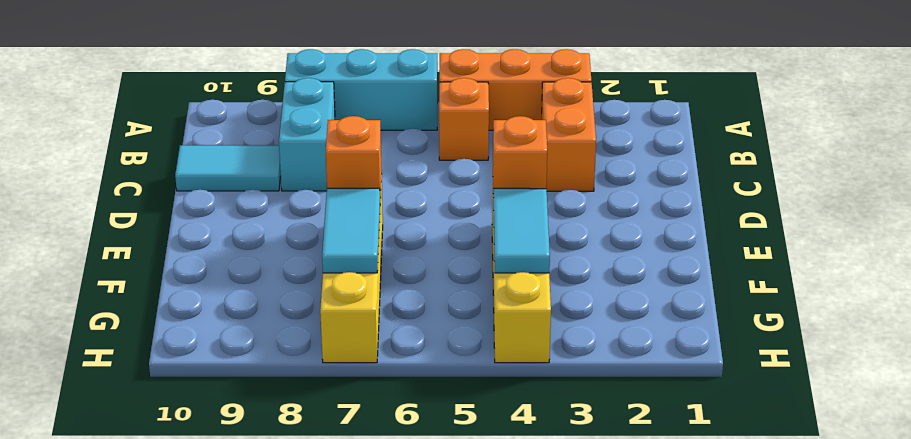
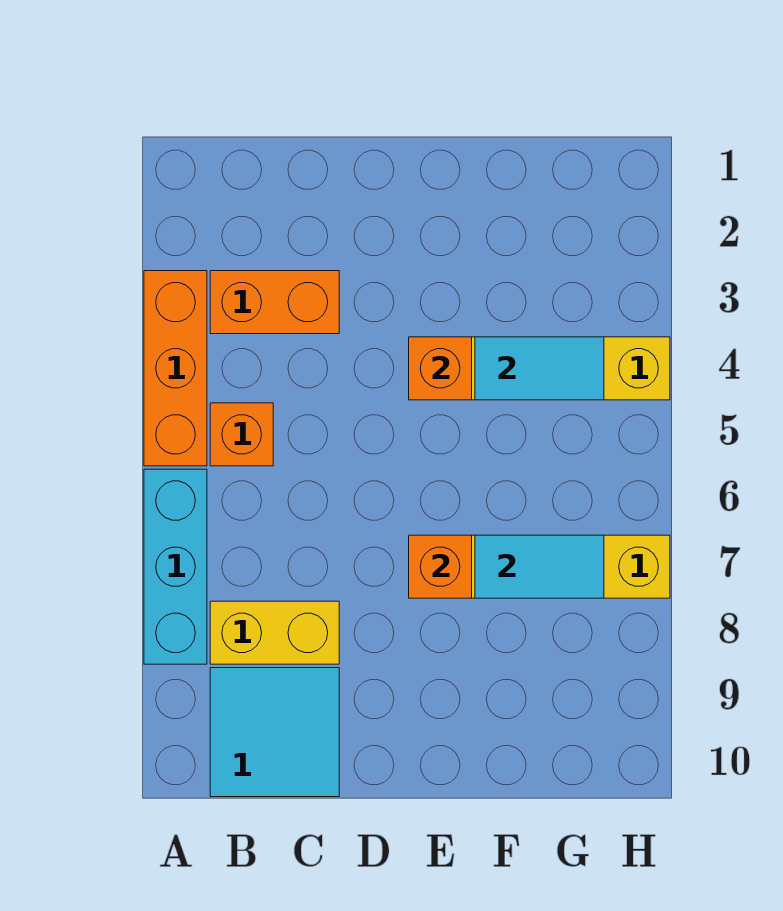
cyan 1x2 brick [279,78,335,191] -> yellow 1x2 brick [210,601,339,664]
cyan 1x2 tile [175,145,281,191] -> cyan 2x2 tile [210,668,339,797]

